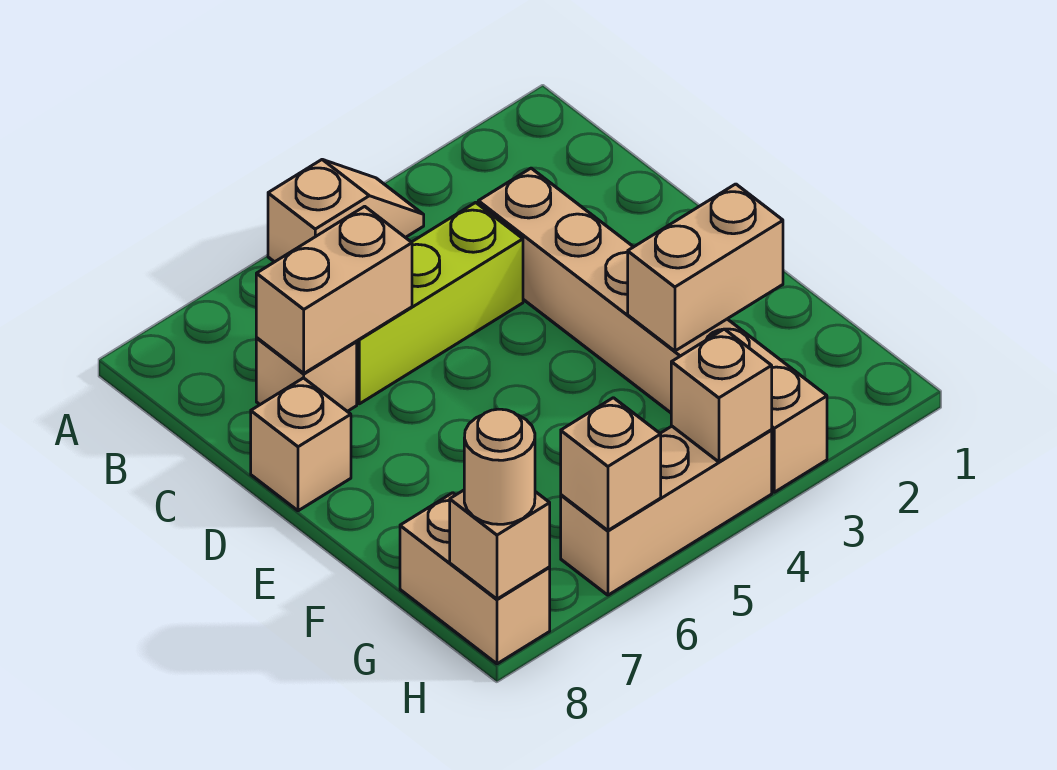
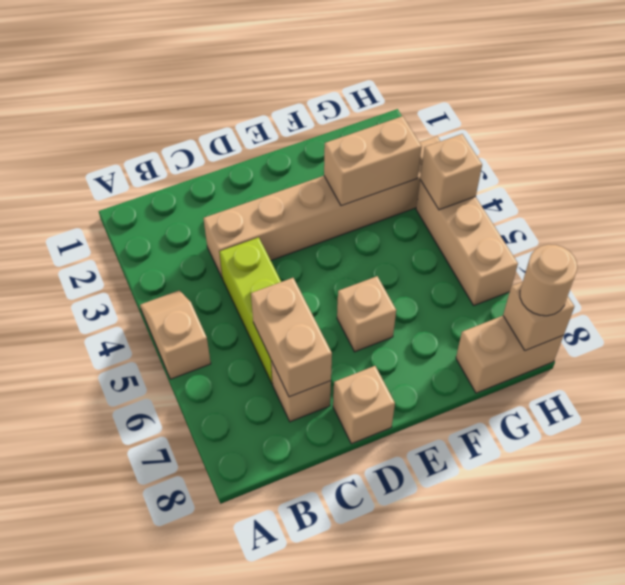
tan 1x2 brick [628,184,783,351] -> tan 1x2 brick turned to [324,116,422,206]
tan 1x1 brick [561,398,661,530] -> tan 1x1 brick moved to [337,276,396,352]

